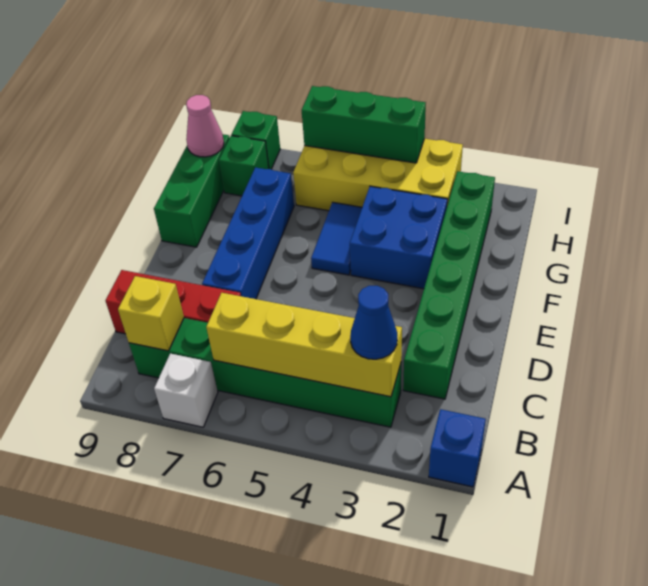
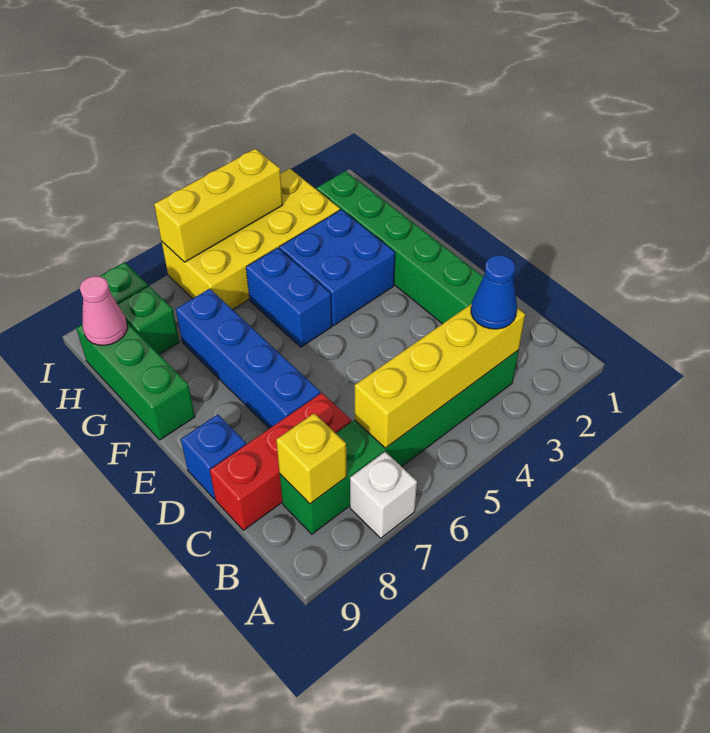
blue 1x1 brick [429,409,486,487] -> blue 1x1 brick moved to [181,415,246,499]
blue 1x2 tile [311,202,362,275] -> blue 1x2 brick [246,248,332,347]
green 1x3 brick [302,86,426,163] -> yellow 1x3 brick [154,149,283,262]

